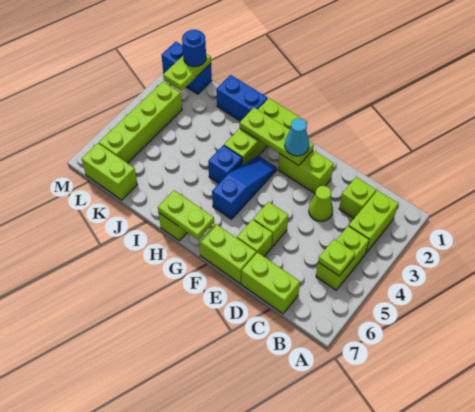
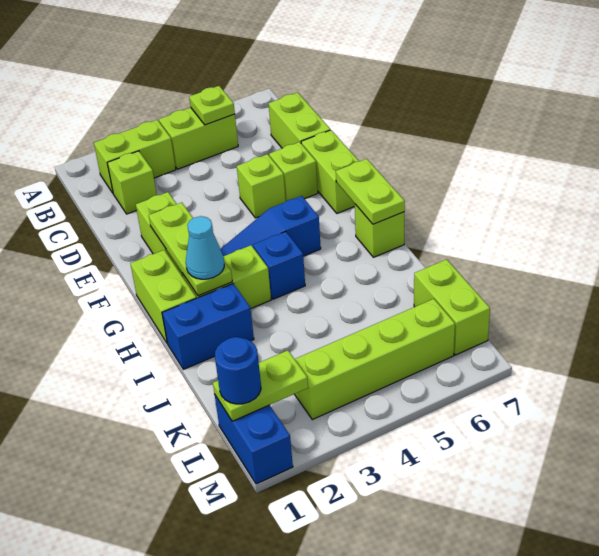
lime 1x1 cone [309,186,333,221] -> none
cyan 1x1 cone [285,118,309,156] -> cyan 1x1 cone moved to [186,216,224,279]
blue 1x2 brick [216,75,268,121] -> blue 1x2 brick turned to [162,284,254,369]

